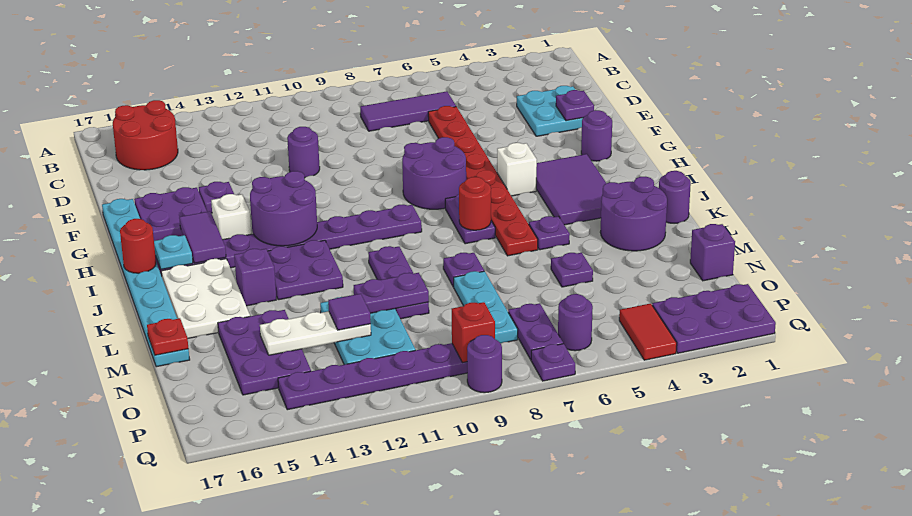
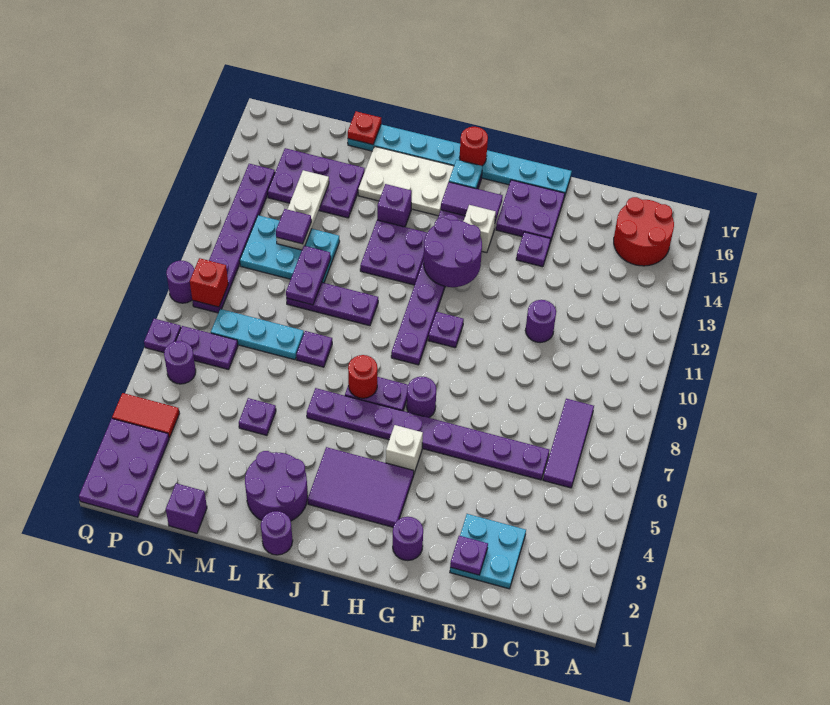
red 1x8 plate [428,106,538,256] -> purple 1x8 plate [307,388,549,480]
purple 2x2 round brick [402,137,466,209] -> purple 1x1 round brick [407,377,436,418]
purple 1x1 plate [529,216,570,250] -> purple 1x1 plate moved to [428,312,464,348]

